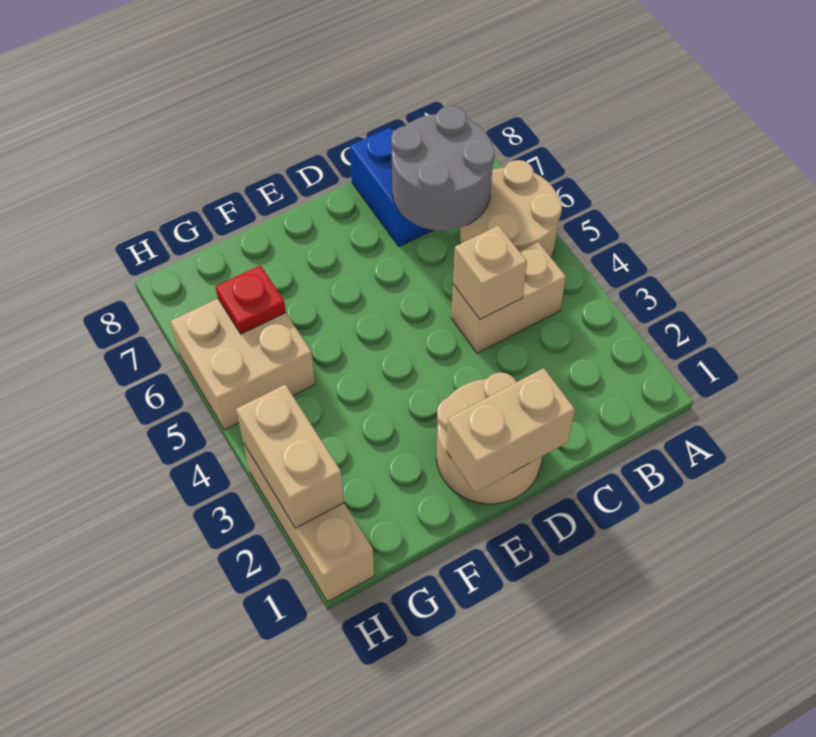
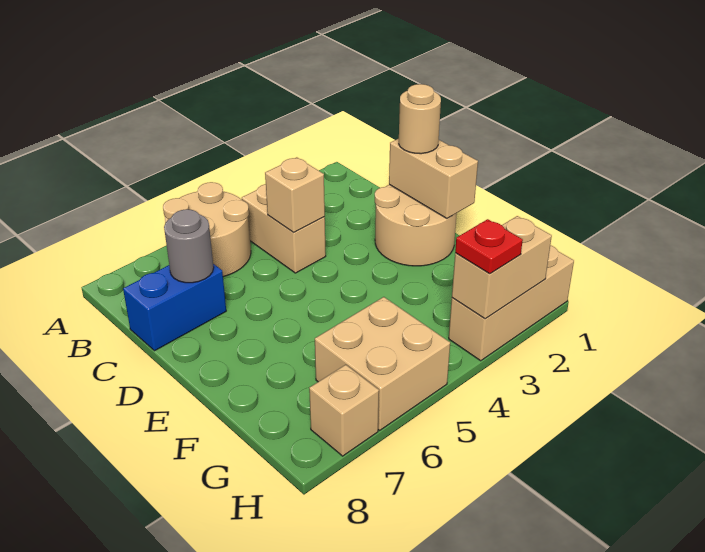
grey 2x2 round brick [391,106,495,231] -> grey 1x1 round brick [164,209,214,283]
none -> tan 1x1 round brick [399,84,441,154]
red 1x1 plate [215,265,286,334] -> red 1x1 plate moved to [455,219,523,274]
none -> tan 1x1 brick [309,365,379,456]

